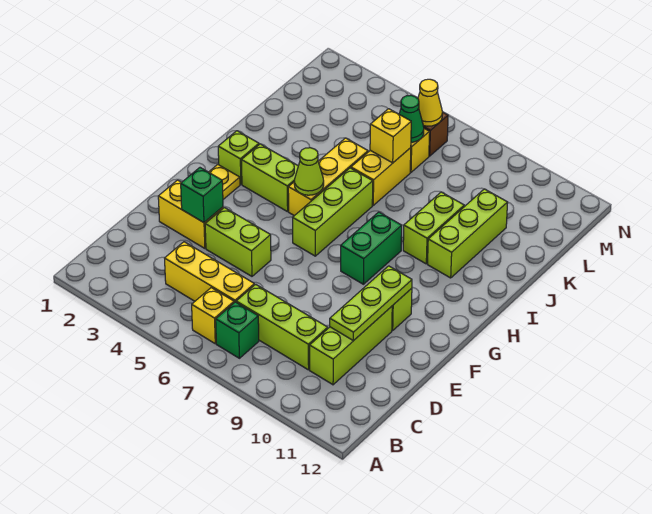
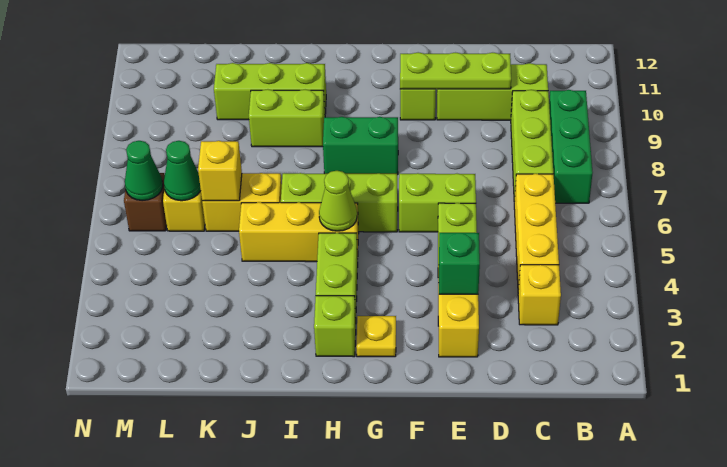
yellow 1x1 brick [192,288,234,343] -> yellow 1x1 brick moved to [518,265,561,325]
green 1x1 brick [216,302,259,358] -> green 1x3 brick [549,90,593,203]
none -> lime 1x2 brick [399,173,476,232]
yellow 1x1 cone [418,79,443,126] -> green 1x1 cone [125,141,163,201]

